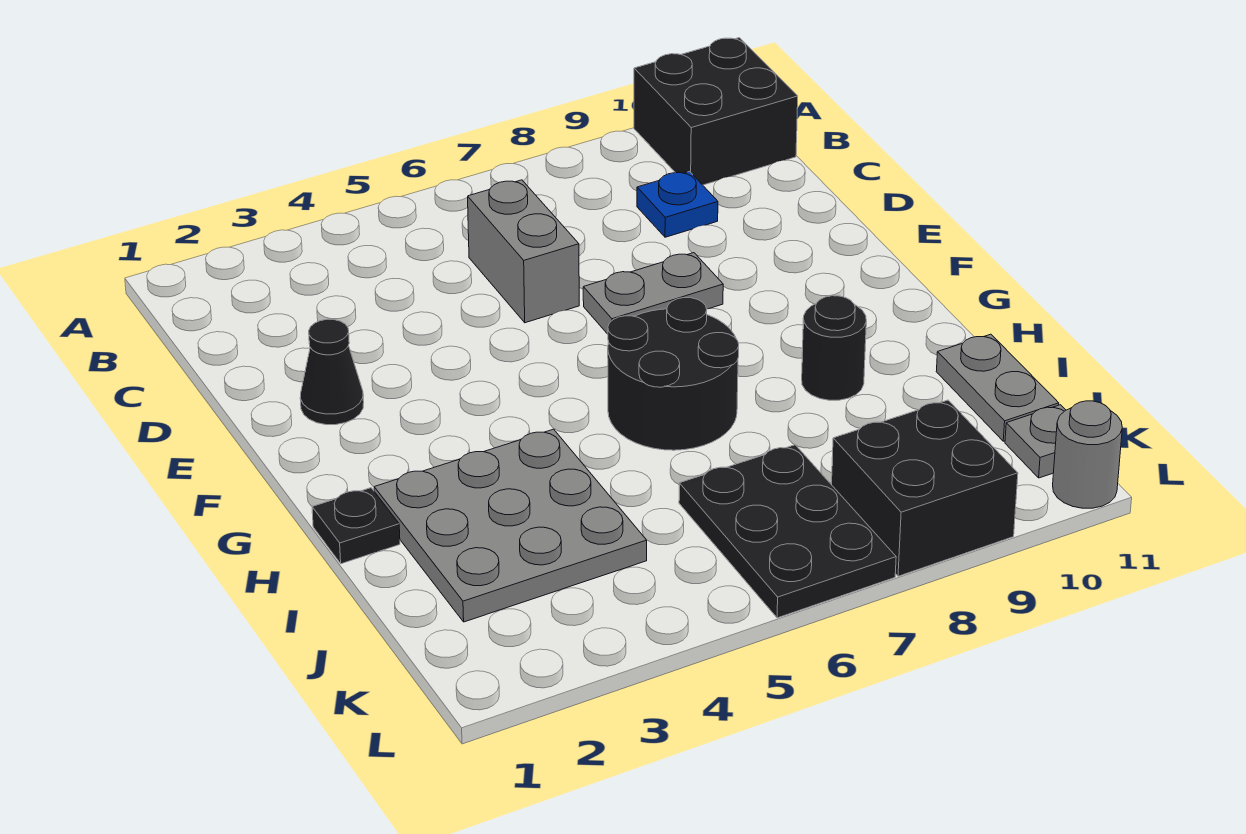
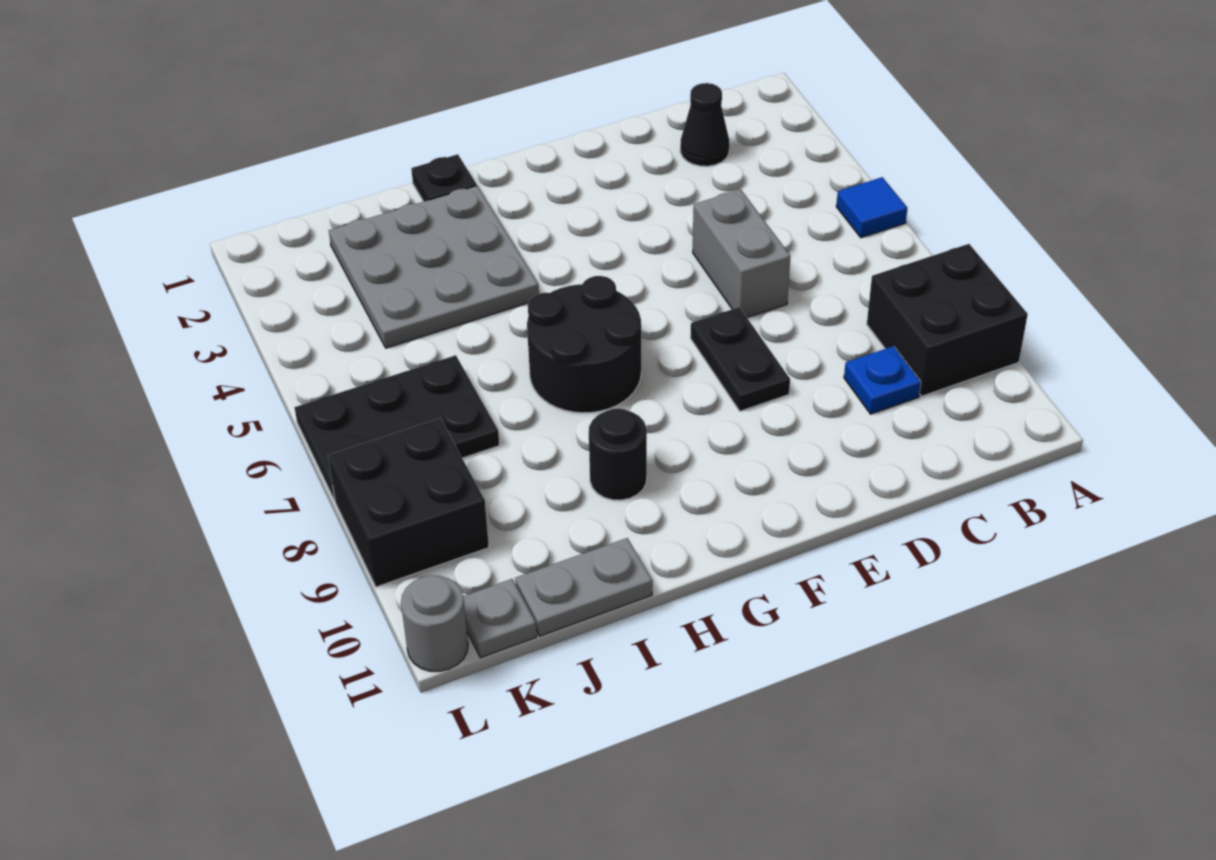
none -> blue 1x1 tile [836,177,907,238]
black 2x2 brick [634,38,798,185] -> black 2x2 brick moved to [867,244,1028,396]
grey 1x2 brick [468,180,579,323] -> grey 1x2 brick turned to [693,189,790,318]
black 1x1 cone [300,319,364,425] -> black 1x1 cone moved to [680,83,729,166]
grey 1x2 plate [583,253,723,334] -> black 1x2 plate [691,307,790,411]

